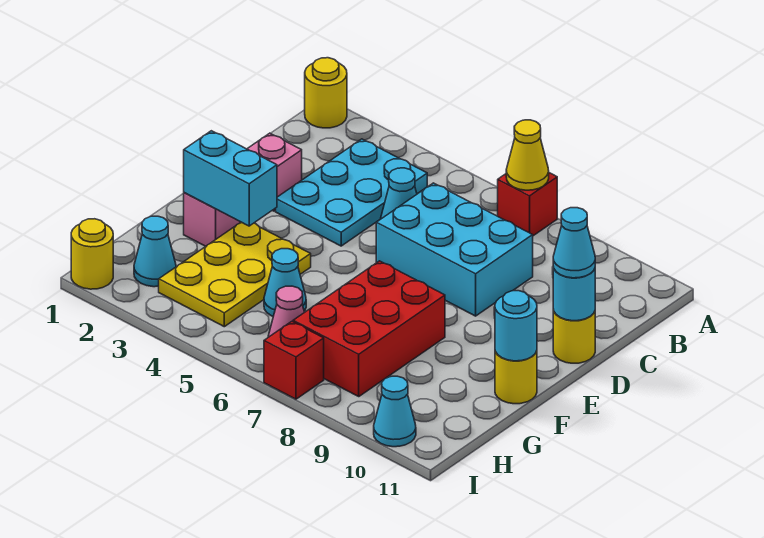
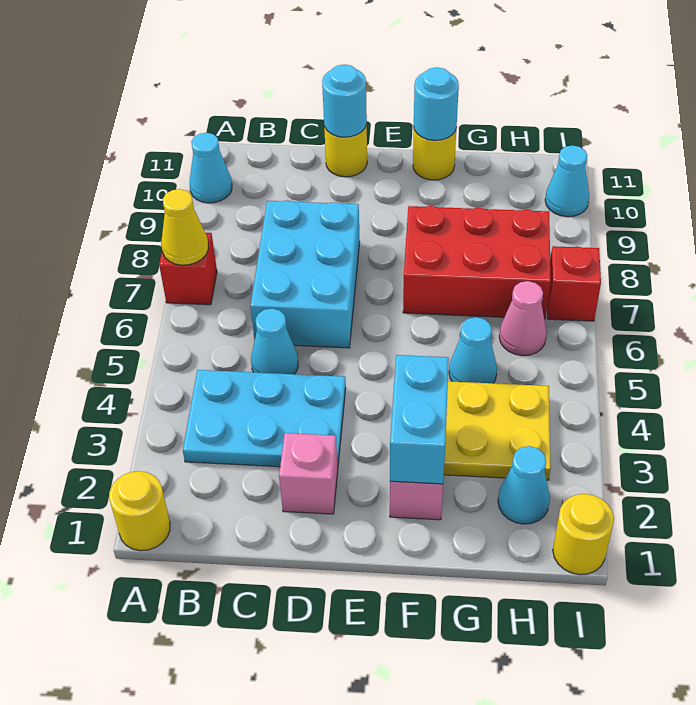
cyan 1x1 cone [553,208,595,278] -> cyan 1x1 cone moved to [190,133,232,203]

